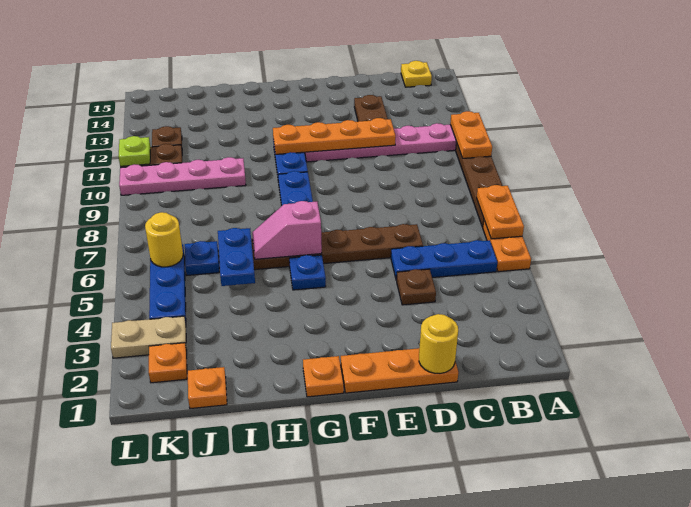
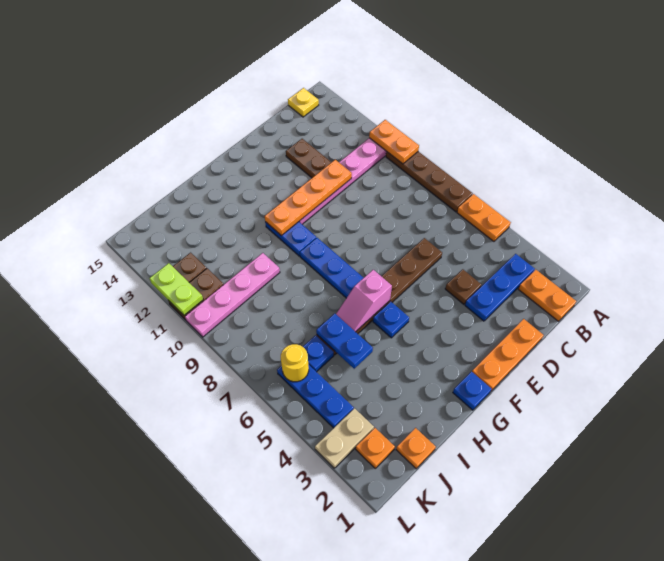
orange 1x2 plate [477,185,524,239] -> orange 1x2 plate moved to [518,270,576,321]
blue 1x3 plate [391,240,497,280] -> blue 1x3 plate moved to [465,254,535,321]
yellow 1x1 round brick [419,314,458,374] -> none
orange 1x1 plate [303,356,344,397] -> blue 1x1 plate [453,372,491,410]
lime 1x1 plate [118,136,150,166] -> lime 1x2 plate [150,263,203,315]

